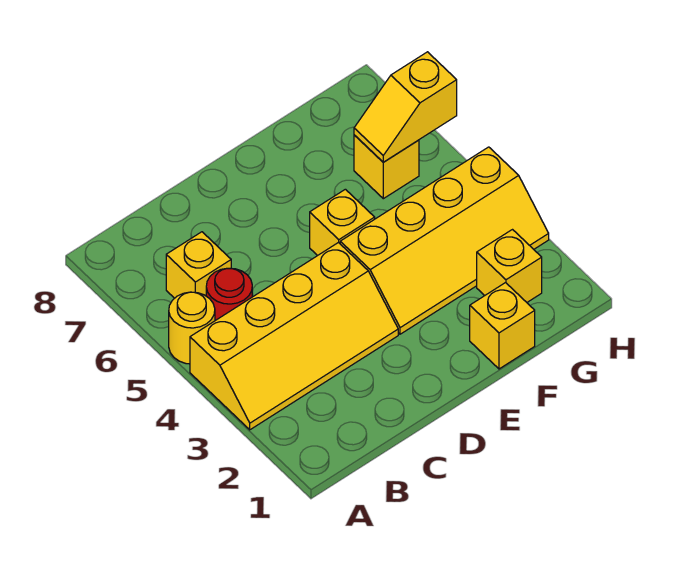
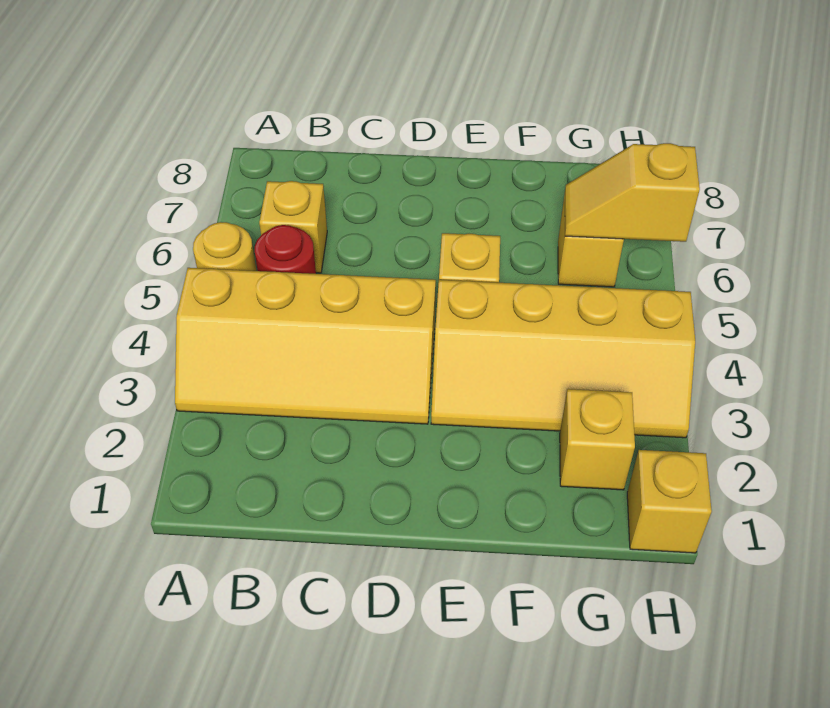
yellow 1x1 brick [470,283,535,369] -> yellow 1x1 brick moved to [627,450,712,553]

